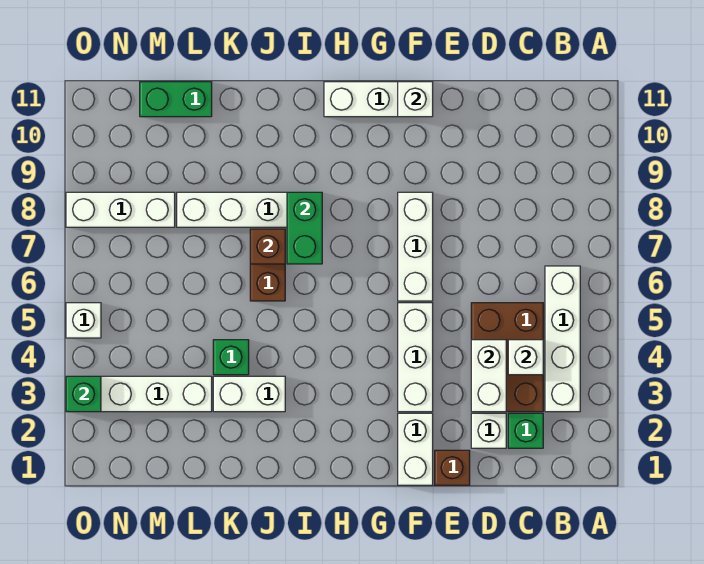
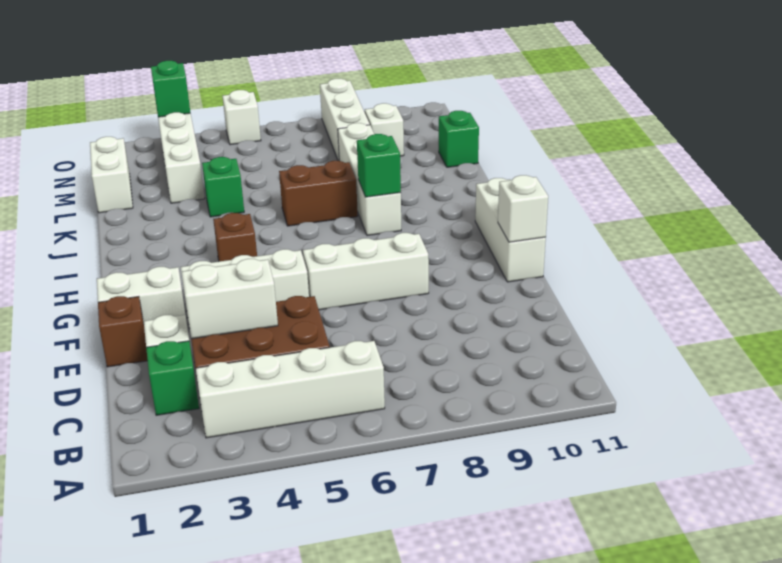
white 1x1 brick [508,340,543,375] -> white 1x1 brick moved to [365,103,404,156]
green 1x2 brick [287,192,322,264] -> green 1x1 brick [357,134,401,197]
white 1x2 brick [213,376,285,412] -> white 1x2 brick moved to [90,137,133,213]
brown 1x1 brick [250,229,285,264] -> brown 1x1 brick moved to [213,213,257,261]
green 1x2 brick [140,82,212,117] -> green 1x1 brick [439,111,479,167]

